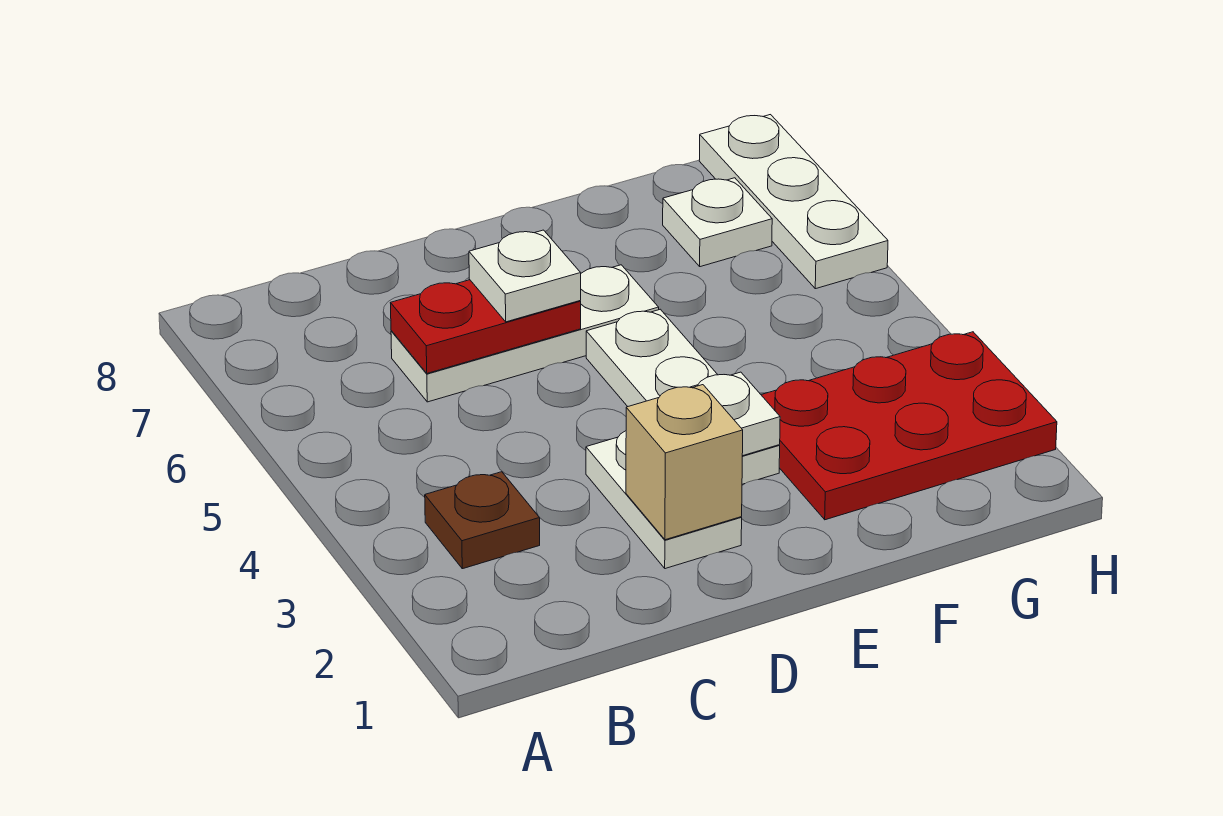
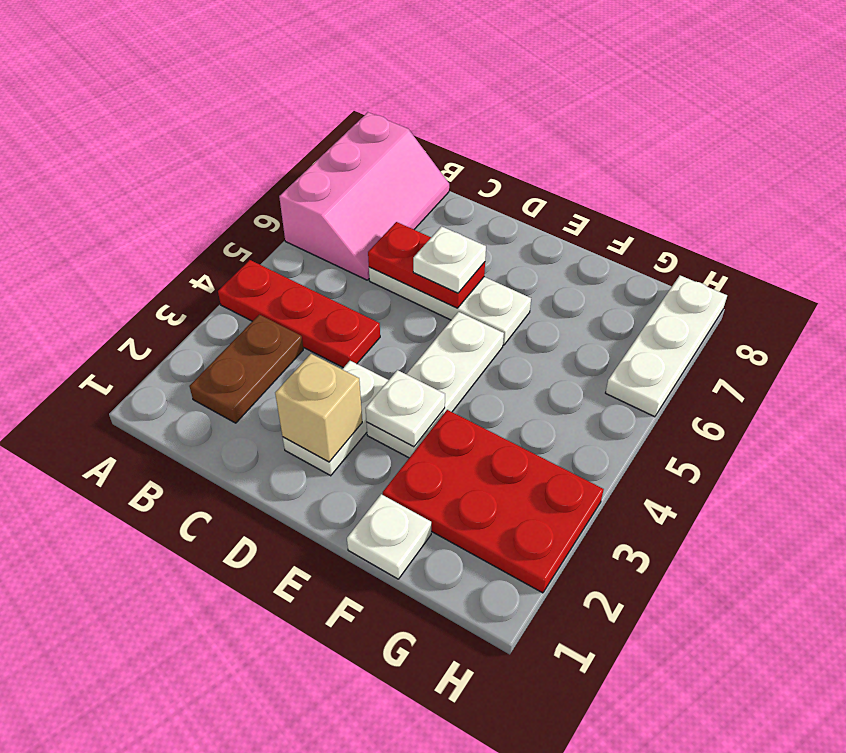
none -> red 1x3 plate [218,260,380,368]
none -> pink 2x3 slope [279,112,449,280]
brown 1x1 plate [425,472,540,569] -> brown 1x2 plate [189,315,303,423]
white 1x1 plate [663,178,772,267] -> white 1x1 plate moved to [347,494,431,579]

